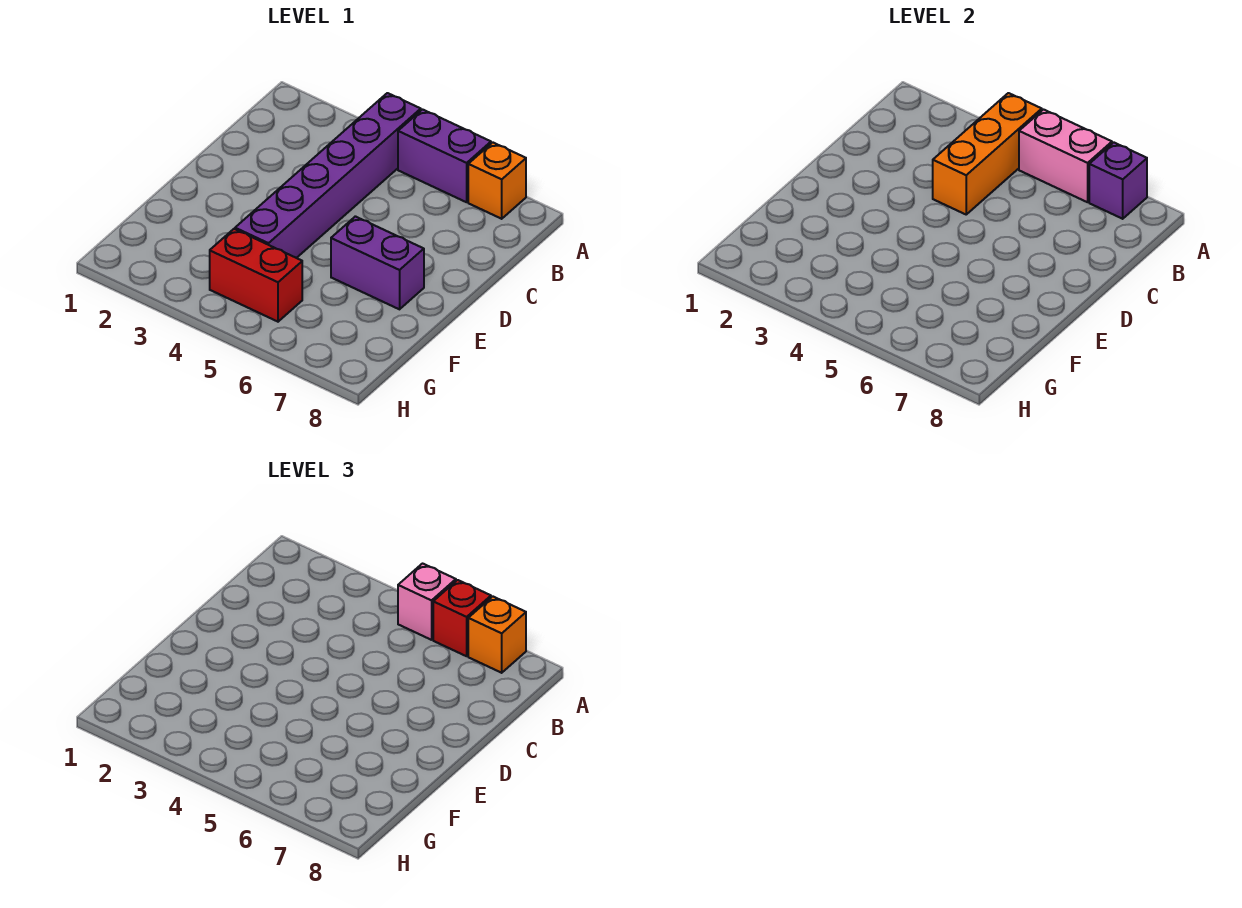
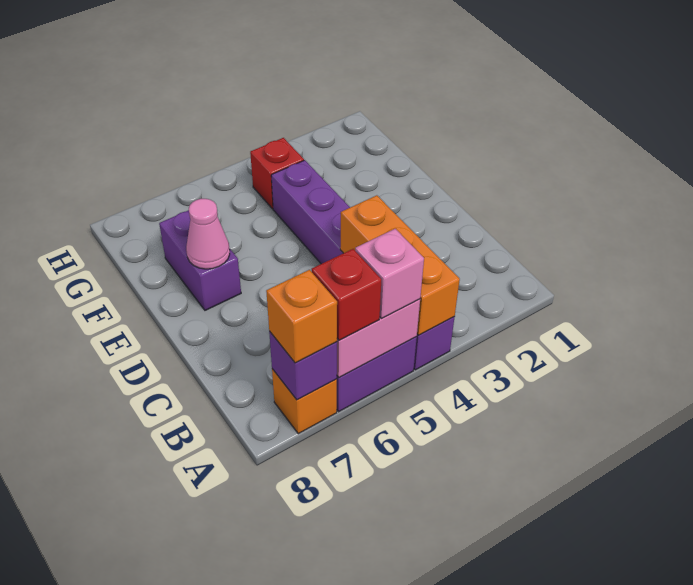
purple 1x2 brick [331,216,424,309] -> purple 1x2 brick turned to [159,210,241,310]
none -> pink 1x1 cone [186,199,230,269]
red 1x2 brick [210,229,302,322] -> red 1x1 brick [250,138,304,209]

